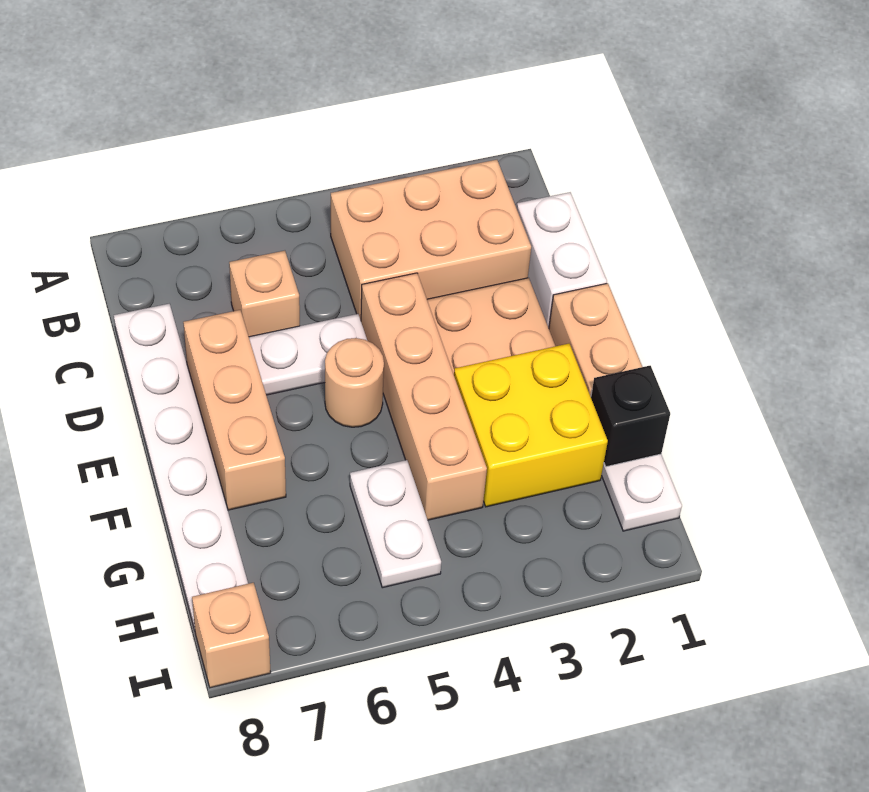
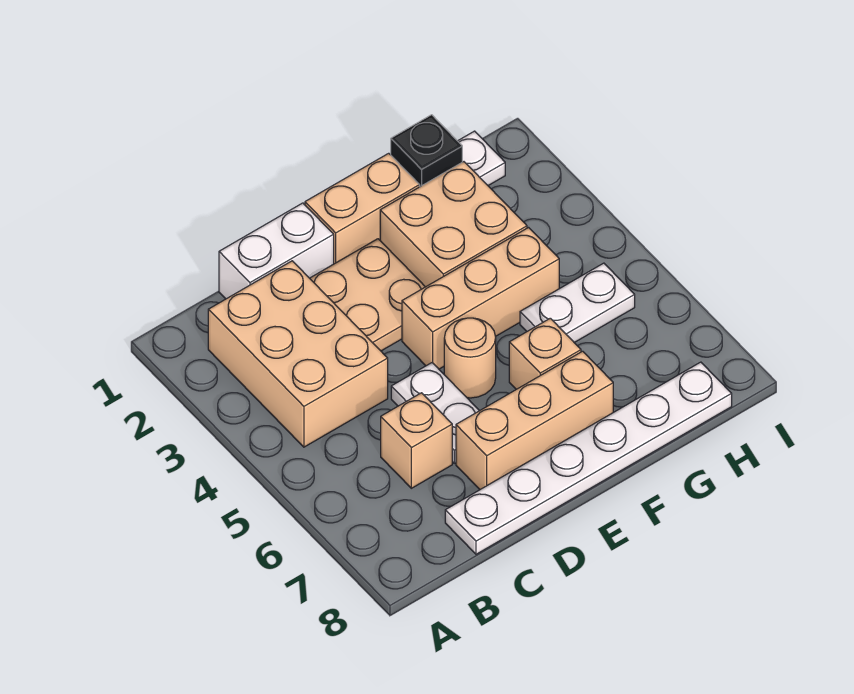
tan 1x4 brick [361,273,487,520] -> tan 1x3 brick [402,228,559,369]
yellow 2x2 brick [454,344,608,507] -> tan 2x2 brick [380,162,527,287]
tan 1x1 brick [192,583,271,688] -> tan 1x1 brick moved to [509,318,581,389]

